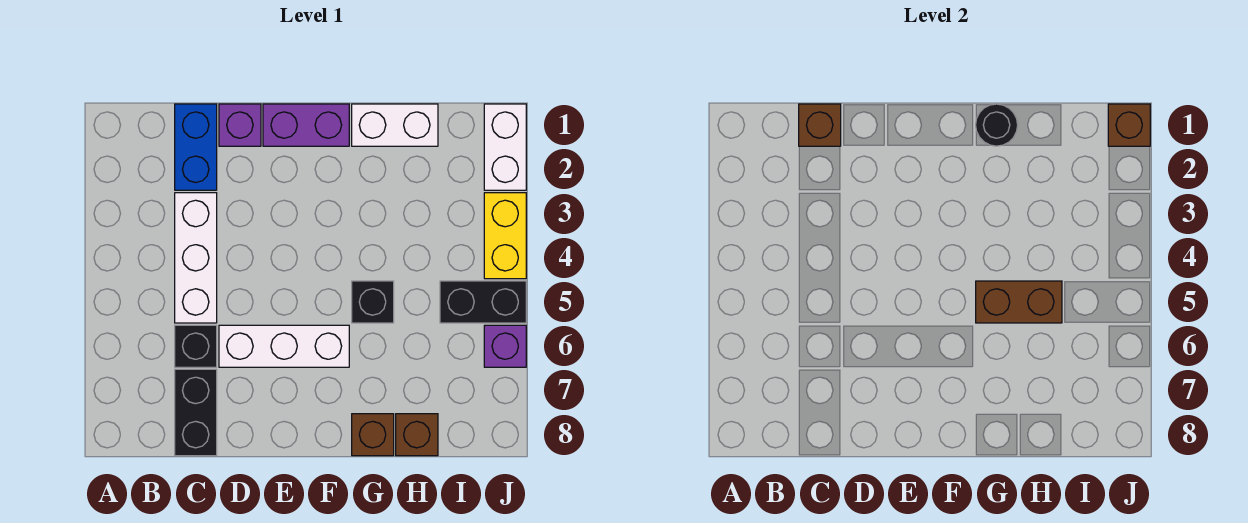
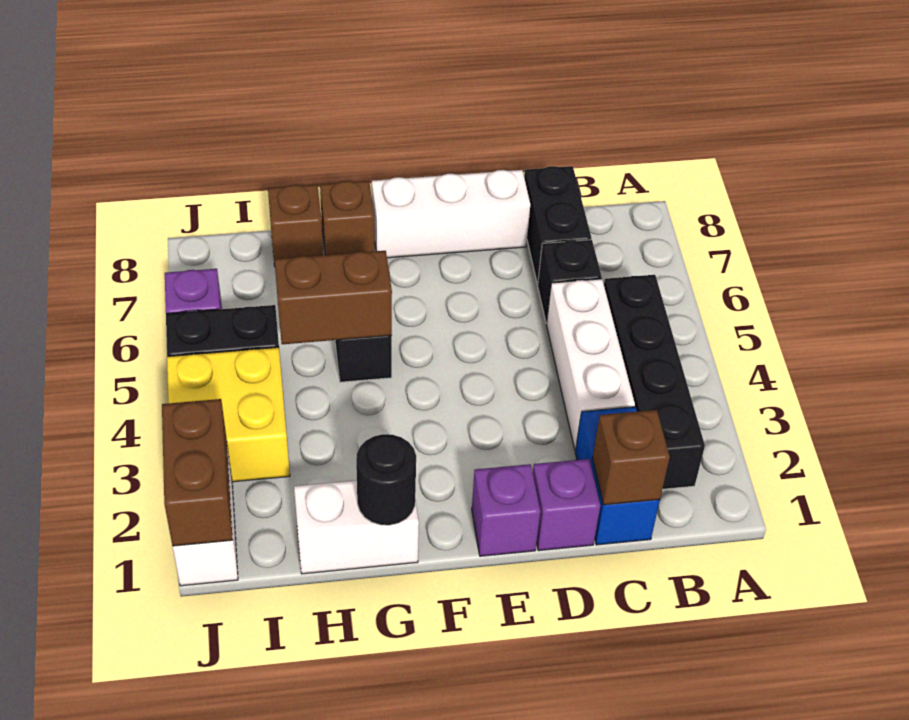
none -> black 1x4 brick [604,275,705,489]
white 1x3 brick [219,325,349,367] -> white 1x3 brick moved to [372,170,530,258]
purple 1x2 brick [263,104,349,146] -> purple 1x1 brick [472,464,540,556]
brown 1x1 brick [1108,104,1150,146] -> brown 1x2 brick [162,399,232,546]
yellow 1x2 brick [484,193,526,279] -> yellow 2x2 brick [167,347,290,482]

